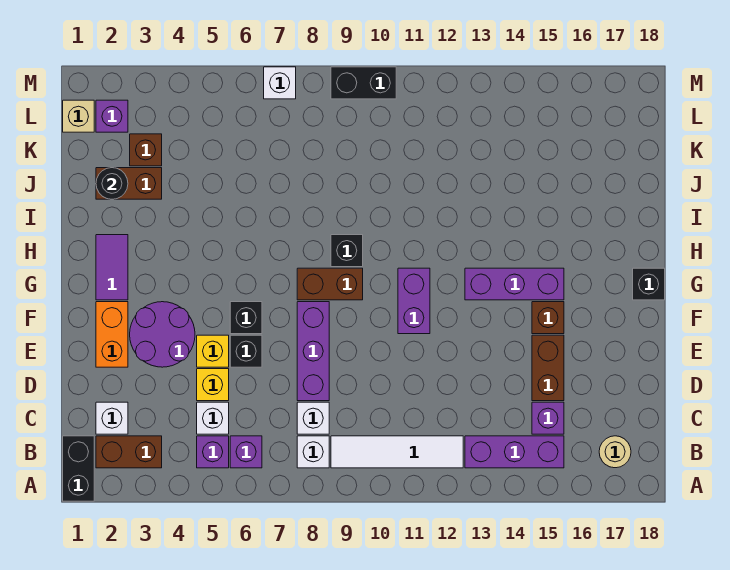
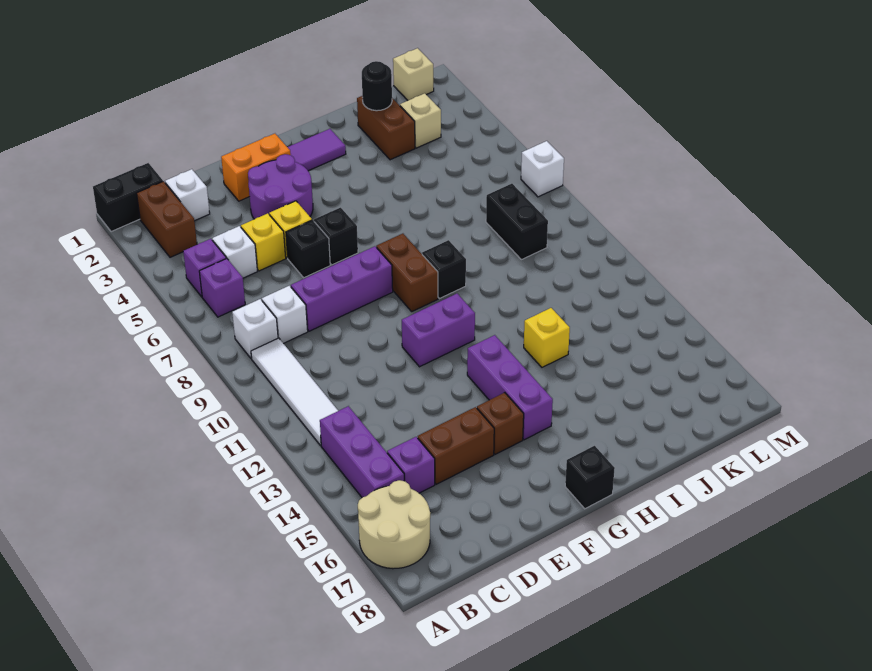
tan 1x1 round brick [599,436,631,468] -> tan 2x2 round brick [358,480,430,569]
none -> yellow 1x1 brick [524,308,570,367]
brown 1x1 brick [130,134,162,166] -> tan 1x1 brick [400,93,441,148]
purple 1x1 brick [96,100,128,132] -> none
black 1x2 brick [331,67,396,99] -> black 1x2 brick moved to [486,184,548,260]

